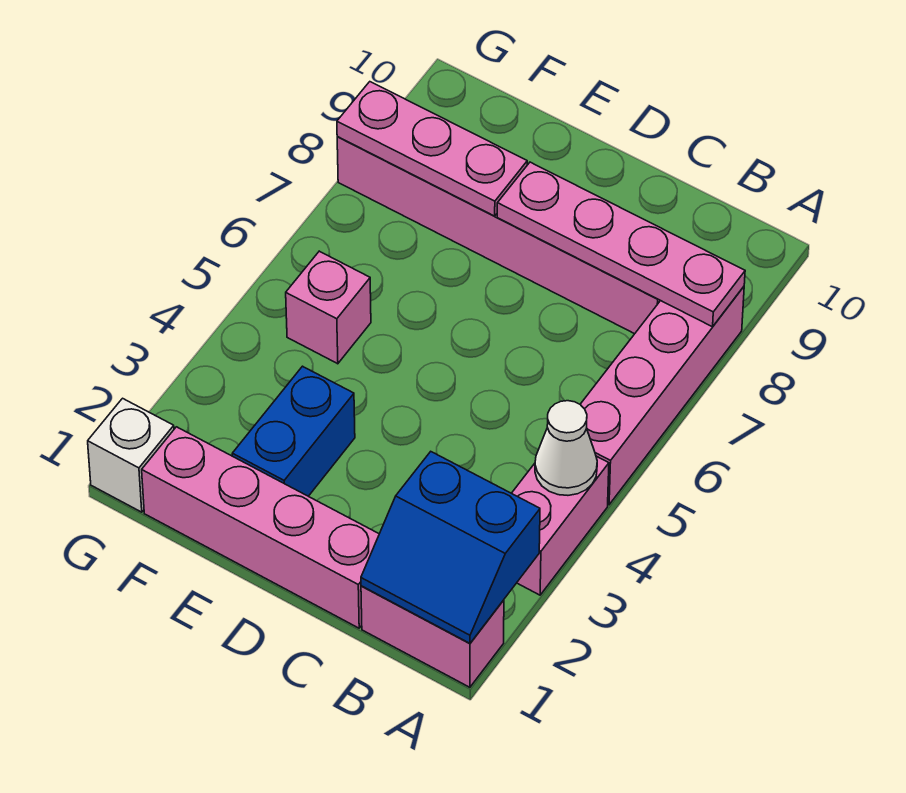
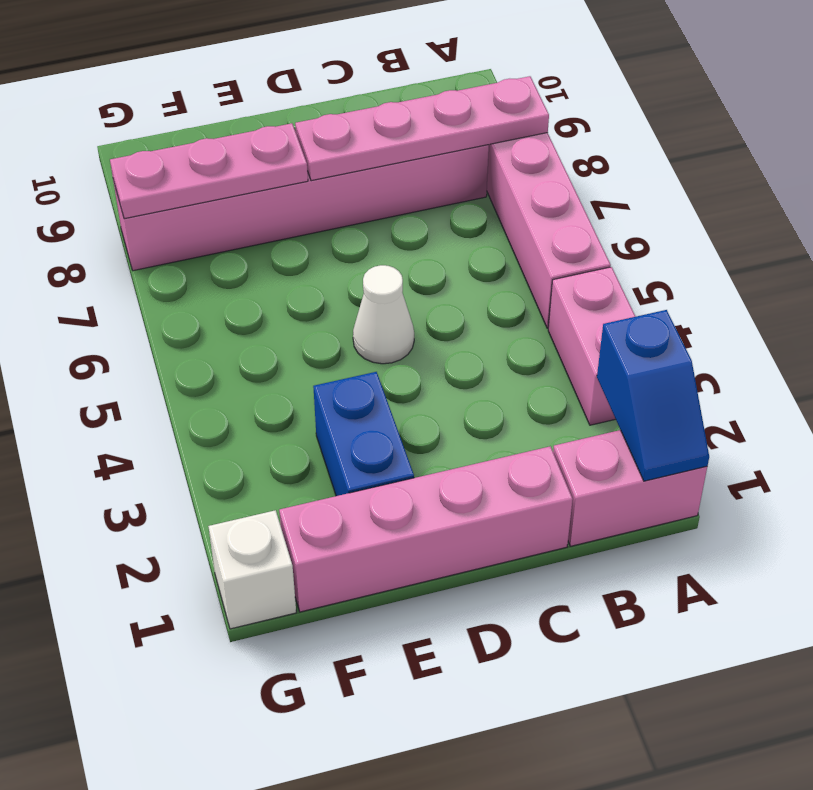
blue 2x2 slope [361,452,540,643] -> blue 1x2 slope [597,310,709,481]
white 1x1 cone [535,401,597,495] -> white 1x1 cone moved to [353,265,414,364]
pink 1x1 brick [286,251,371,364] -> none

